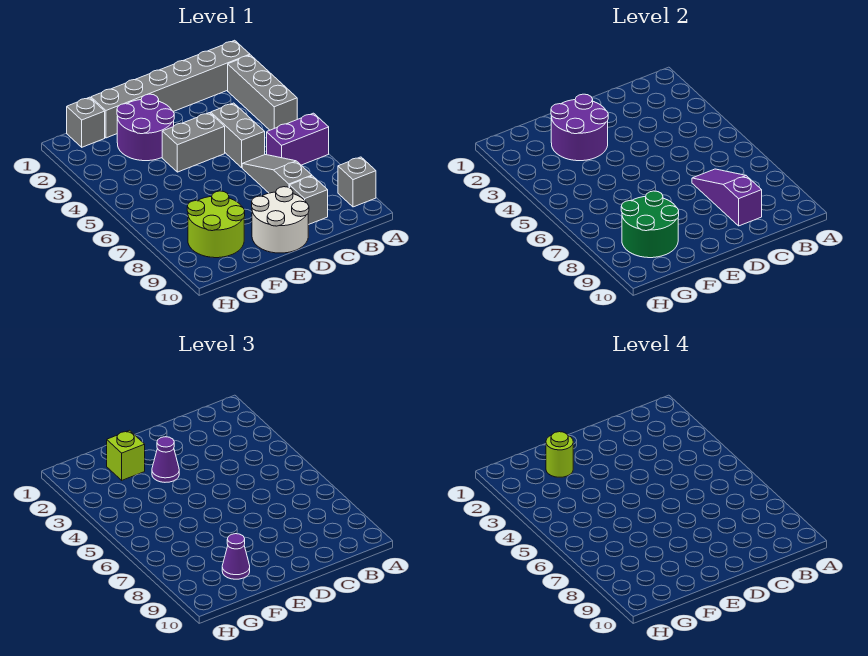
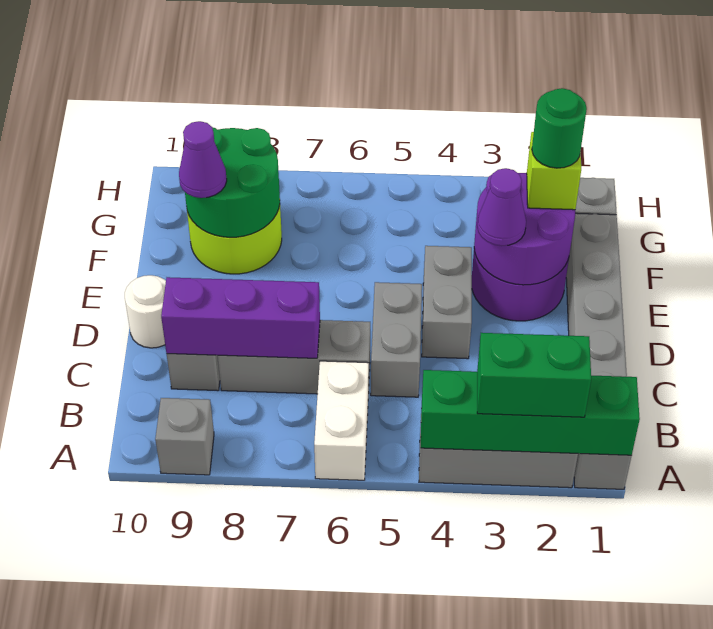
none -> green 1x4 brick [421,370,640,455]
none -> green 1x2 brick [477,333,591,417]
purple 1x2 brick [267,113,329,165] -> white 1x2 brick [314,361,369,480]
grey 1x2 brick [211,103,265,168] -> grey 1x2 brick turned to [371,282,422,397]
grey 1x3 slope [242,155,312,193] -> grey 1x3 brick [218,320,370,394]
purple 1x3 slope [692,169,762,226] -> purple 1x3 brick [161,277,320,358]
white 2x2 round brick [252,187,309,253] -> white 1x1 round brick [125,275,166,348]
lime 1x1 round brick [546,432,573,477] -> green 1x1 round brick [532,88,587,168]

